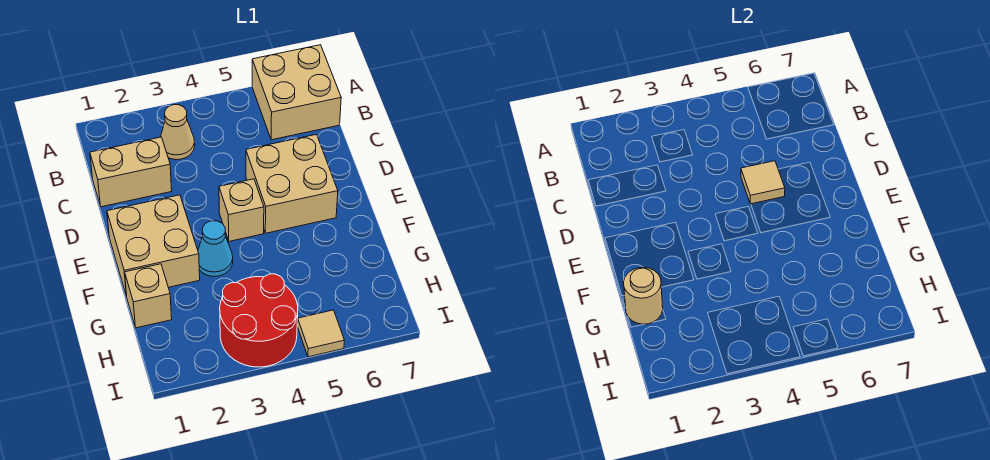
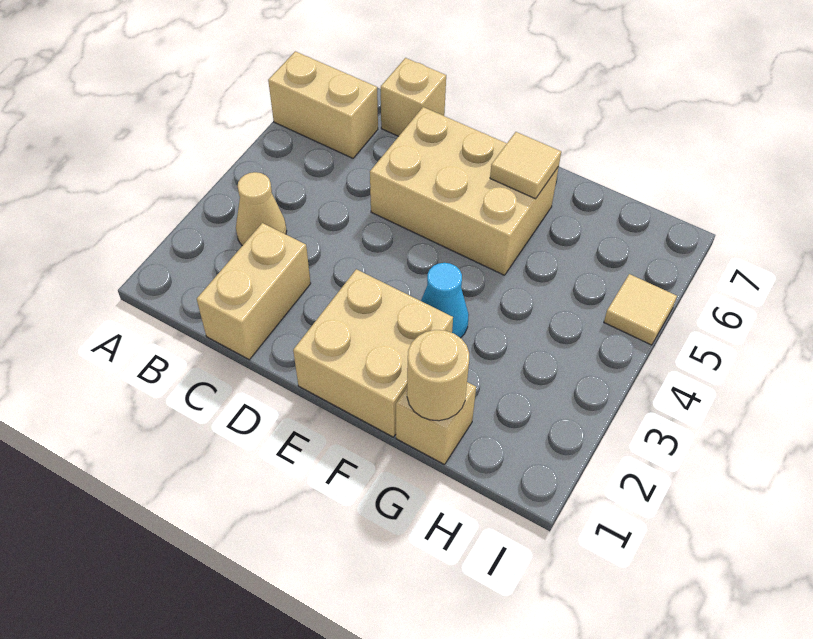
tan 2x2 brick [252,45,341,140] -> tan 1x2 brick [268,51,378,158]
tan 2x2 brick [246,134,338,233] -> tan 2x3 brick [370,107,559,275]
tan 1x1 tile [741,161,785,204] -> tan 1x1 tile moved to [490,132,561,199]
tan 1x1 brick [219,179,264,241] -> tan 1x1 brick moved to [381,58,446,136]
red 2x2 round brick [220,274,298,367] -> none

